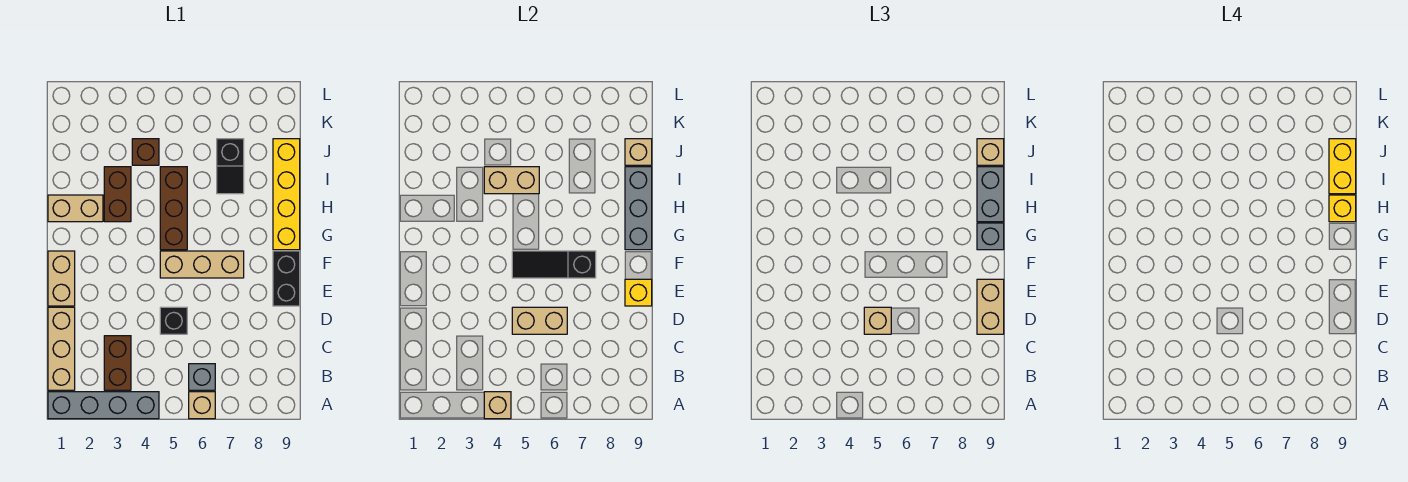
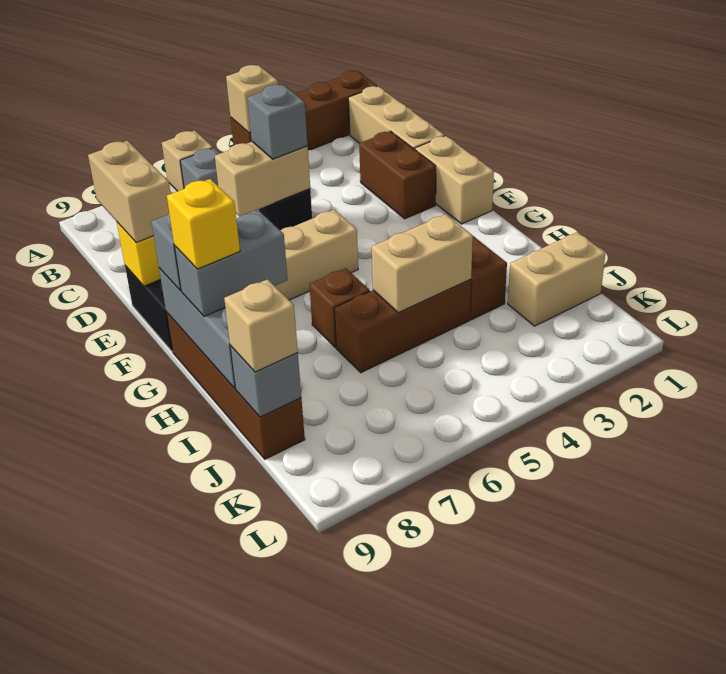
grey 1x4 brick [48,392,159,419] -> brown 1x4 brick [231,71,377,150]
brown 1x2 brick [104,336,131,390] -> brown 1x2 brick moved to [359,131,436,219]
tan 1x1 brick [864,307,891,334] -> grey 1x1 brick [248,85,308,159]
black 1x3 slope [512,251,596,278] -> none
brown 1x3 brick [160,167,187,250] -> brown 1x3 brick turned to [334,279,471,373]
yellow 1x4 brick [273,139,300,250] -> brown 1x4 brick [166,312,305,459]
tan 1x2 brick [48,195,103,222] -> tan 1x2 brick moved to [508,232,605,326]
grey 1x2 brick [977,167,1004,222] -> grey 1x2 brick turned to [174,211,288,316]
black 1x2 slope [217,139,244,194] -> none
yellow 1x2 brick [1329,139,1356,194] -> none
brown 1x1 brick [132,139,159,165] -> brown 1x1 brick moved to [309,268,370,348]
tan 1x1 brick [625,139,652,165] -> grey 1x1 brick [230,345,301,417]

